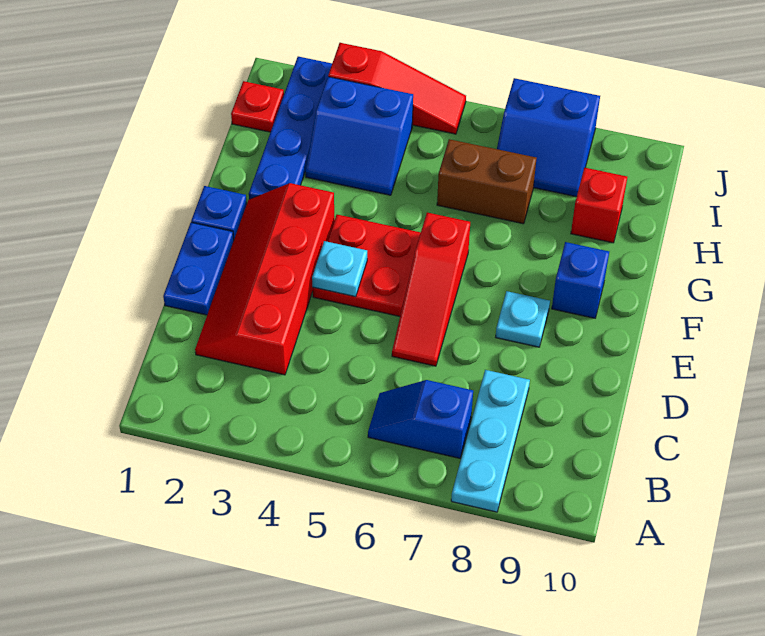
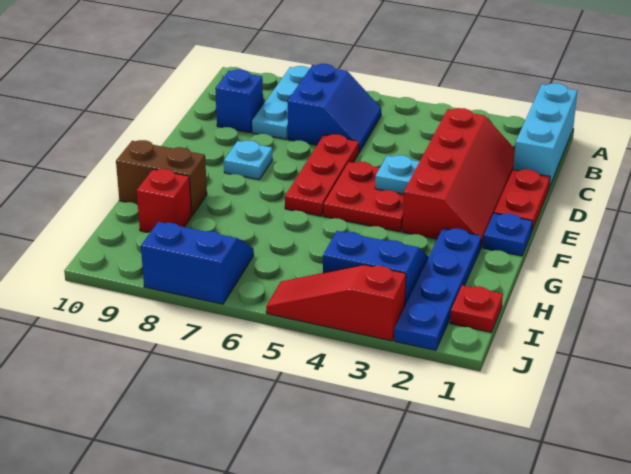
none -> cyan 1x3 brick [513,83,577,187]
blue 1x2 slope [368,380,473,458] -> blue 2x2 slope [288,64,381,152]
blue 1x2 plate [163,222,234,315] -> red 1x2 plate [494,169,550,232]
red 1x3 slope [392,213,470,366] -> red 1x3 plate [285,134,359,216]
blue 1x1 brick [552,242,609,318] -> blue 1x1 brick moved to [215,69,263,133]
brown 1x2 brick [437,139,537,224] -> brown 1x2 brick moved to [116,140,207,215]

